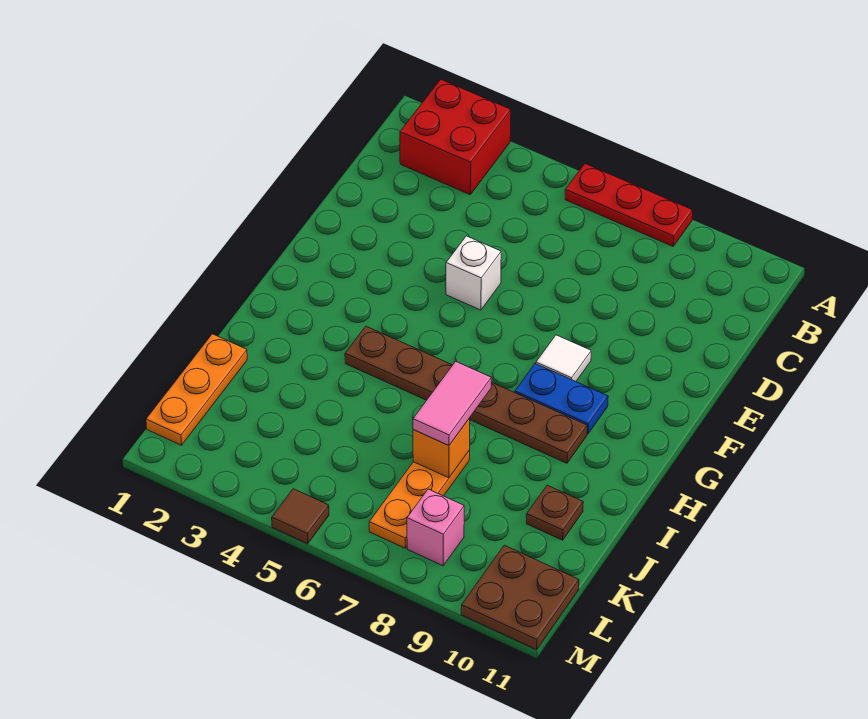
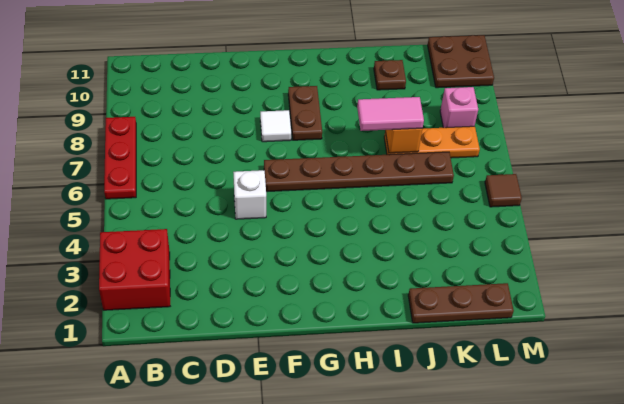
blue 1x2 plate [515,364,608,434] -> brown 1x2 plate [288,86,322,140]
brown 1x6 plate [345,326,587,463] -> brown 1x6 plate turned to [264,152,454,192]
orange 1x3 plate [146,334,247,445] -> brown 1x3 plate [408,283,514,323]

